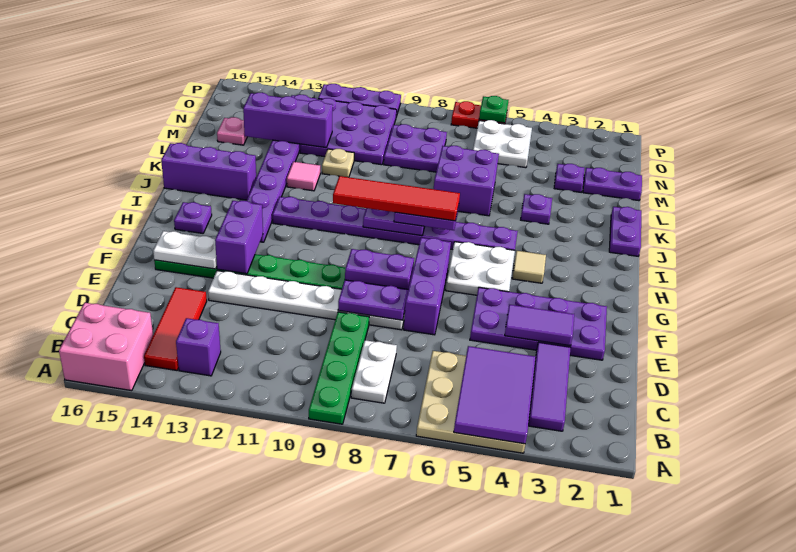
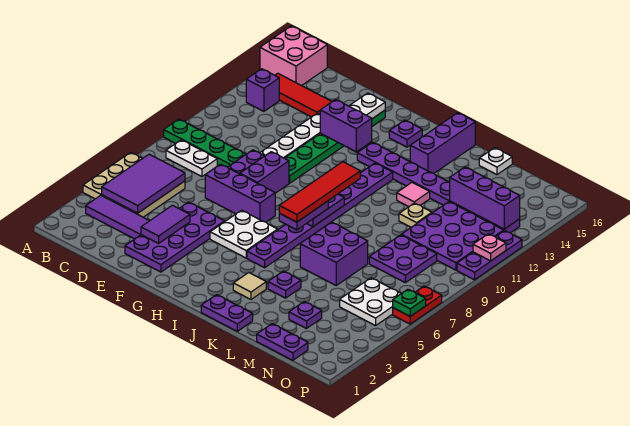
purple 2x3 tile [454,346,536,444] -> purple 2x3 tile turned to [102,154,185,213]
tan 1x1 tile [512,251,546,283] -> tan 1x1 tile moved to [233,273,266,299]
none -> white 1x1 plate [479,148,512,175]
purple 1x2 plate [583,168,642,201] -> purple 1x2 plate turned to [257,324,308,361]
purple 1x3 brick [243,93,333,148] -> purple 1x3 brick turned to [450,167,520,229]
pink 1x1 plate [217,117,247,145] -> pink 1x1 plate moved to [473,234,506,261]

